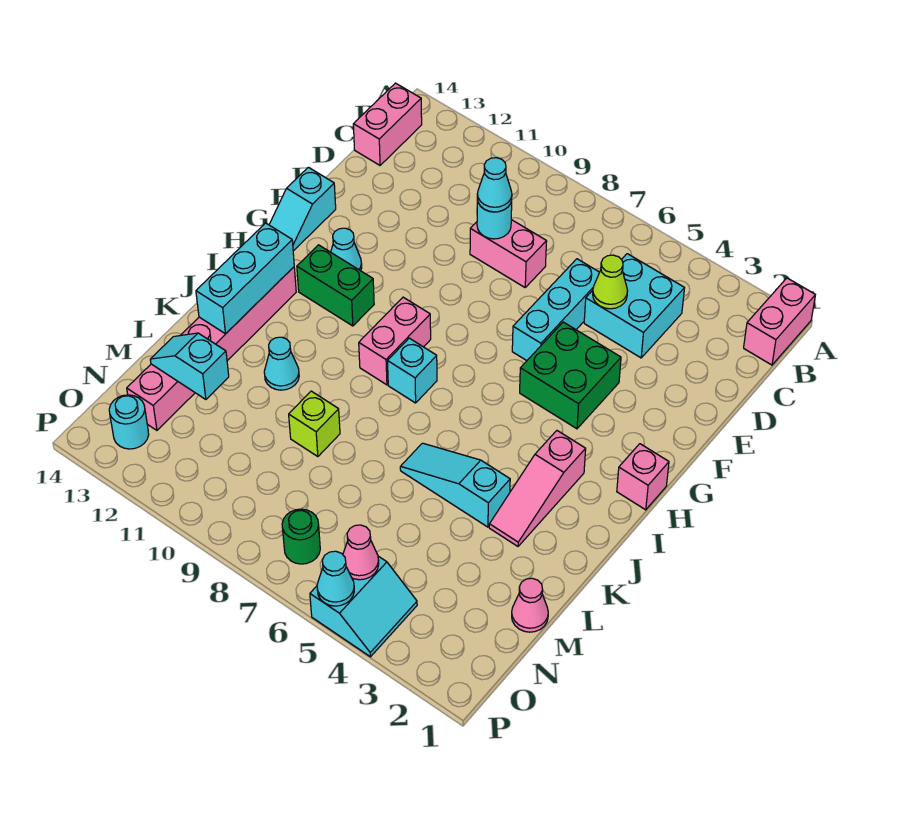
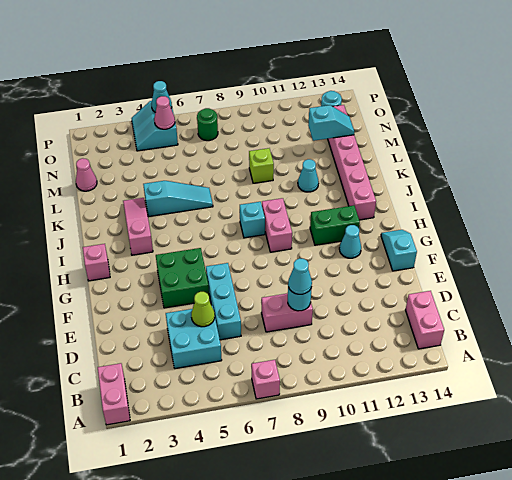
none -> pink 1x1 brick [252,360,280,399]
cyan 1x3 brick [196,223,294,334] -> none

